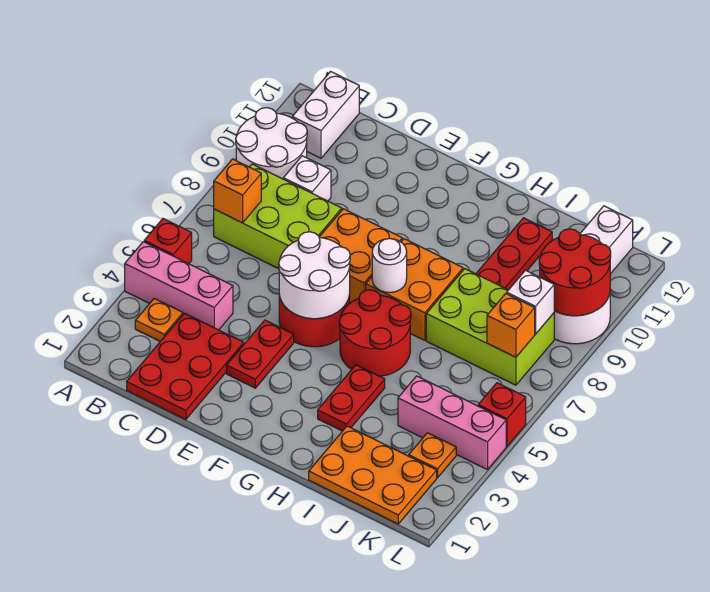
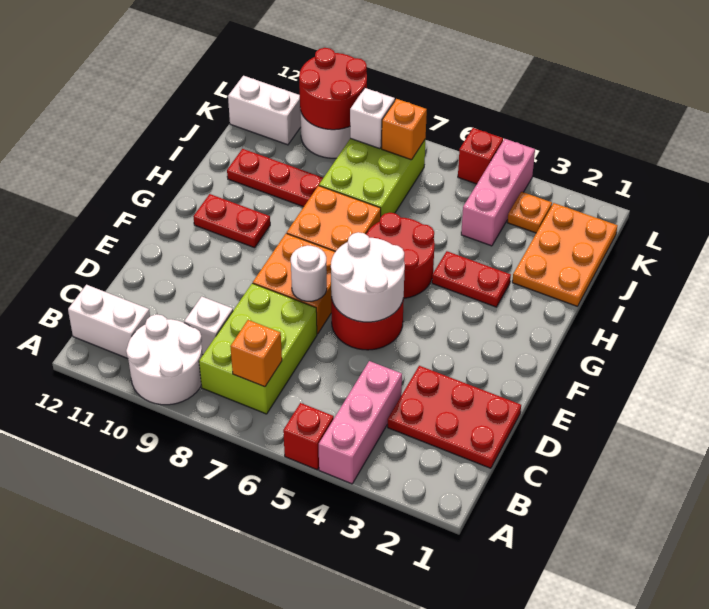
orange 1x1 plate [135,298,183,341] -> none
red 1x2 plate [227,320,294,388] -> red 1x2 plate moved to [193,194,270,248]
white 1x1 round brick [372,239,407,293] -> white 1x1 round brick moved to [291,245,327,301]

